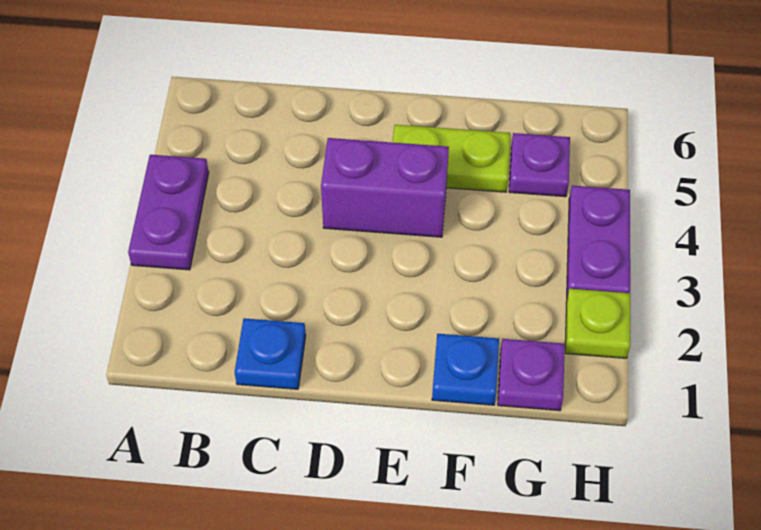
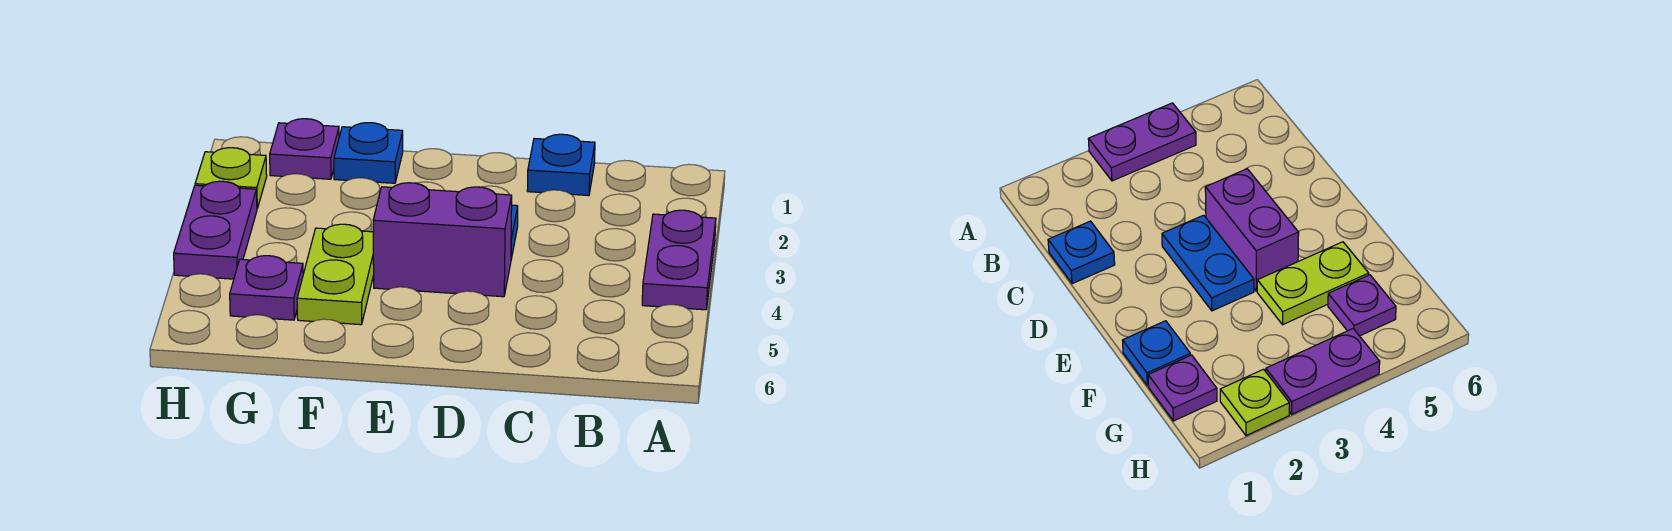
none -> blue 1x2 plate [1162,215,1254,311]
lime 1x2 plate [393,125,510,192] -> lime 1x2 plate turned to [297,224,374,325]

